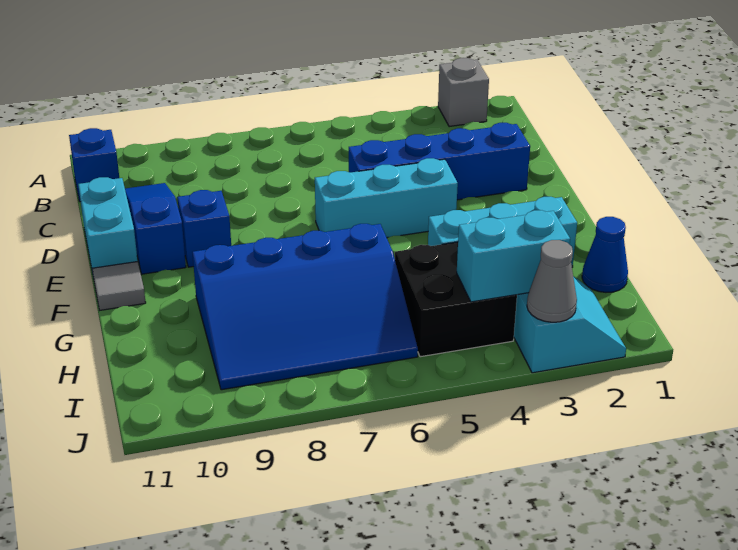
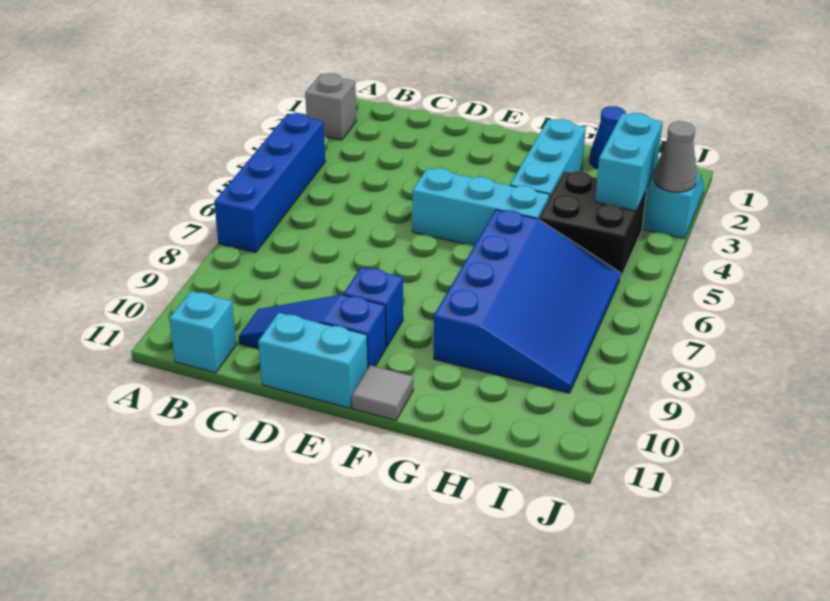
blue 1x1 brick [69,128,119,202] -> cyan 1x1 brick [169,291,236,373]
blue 1x4 brick [349,123,530,200] -> blue 1x4 brick moved to [214,113,325,253]
cyan 1x3 brick [315,158,458,238] -> cyan 1x3 brick turned to [412,168,549,246]

